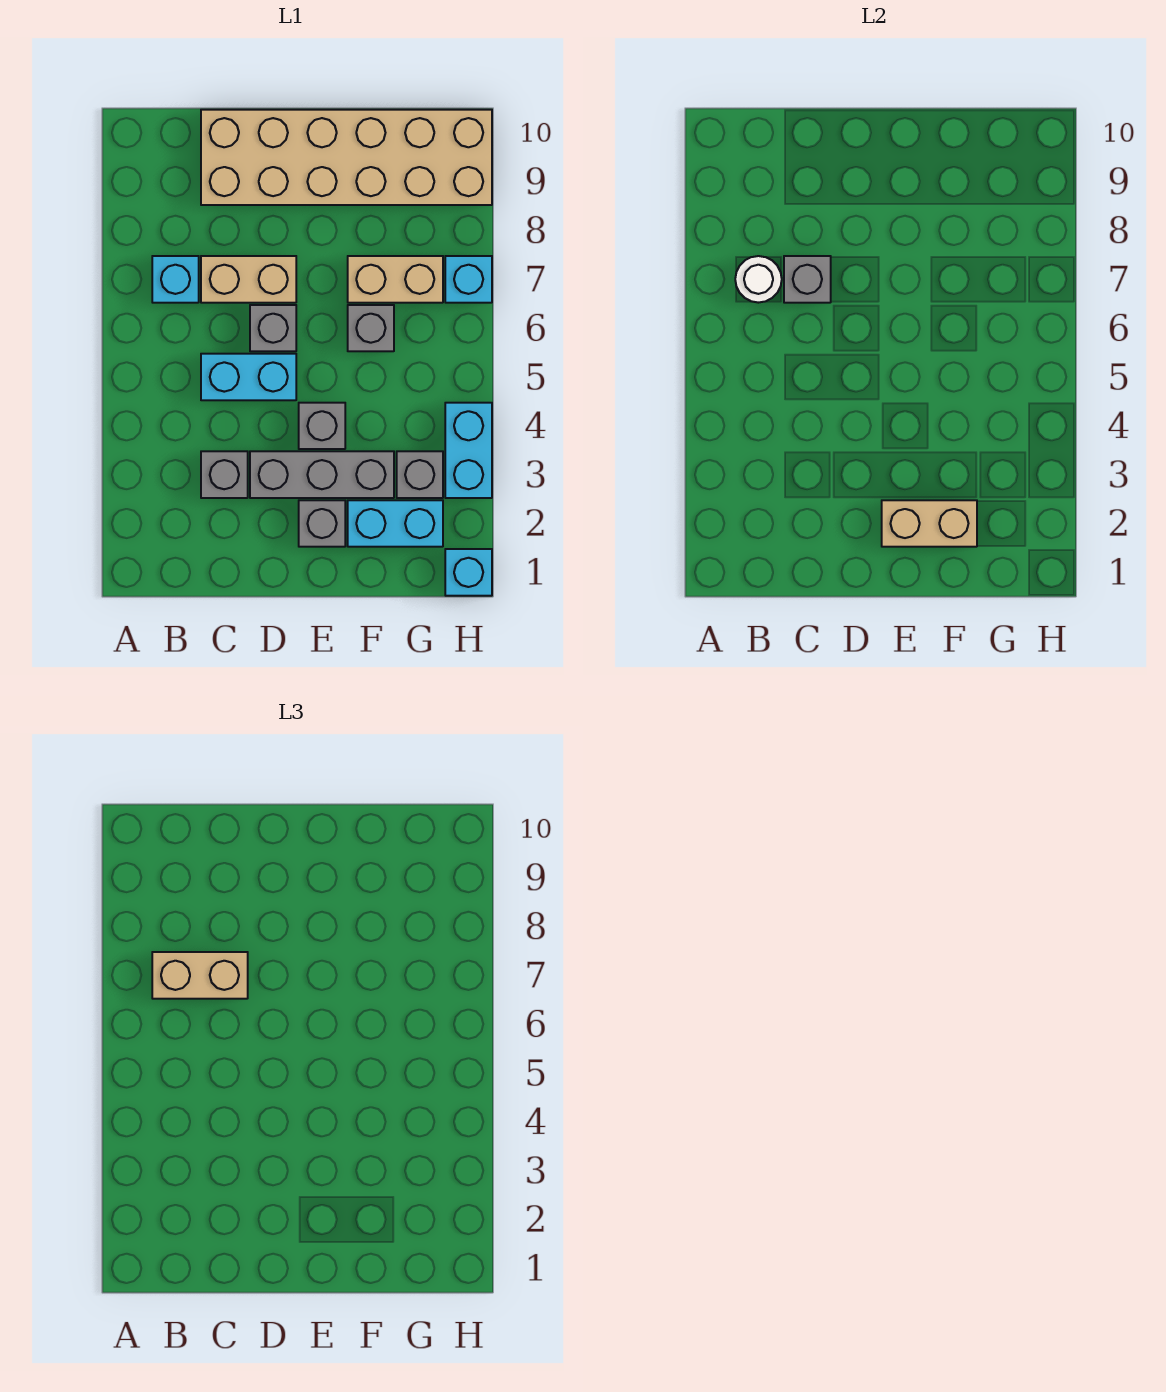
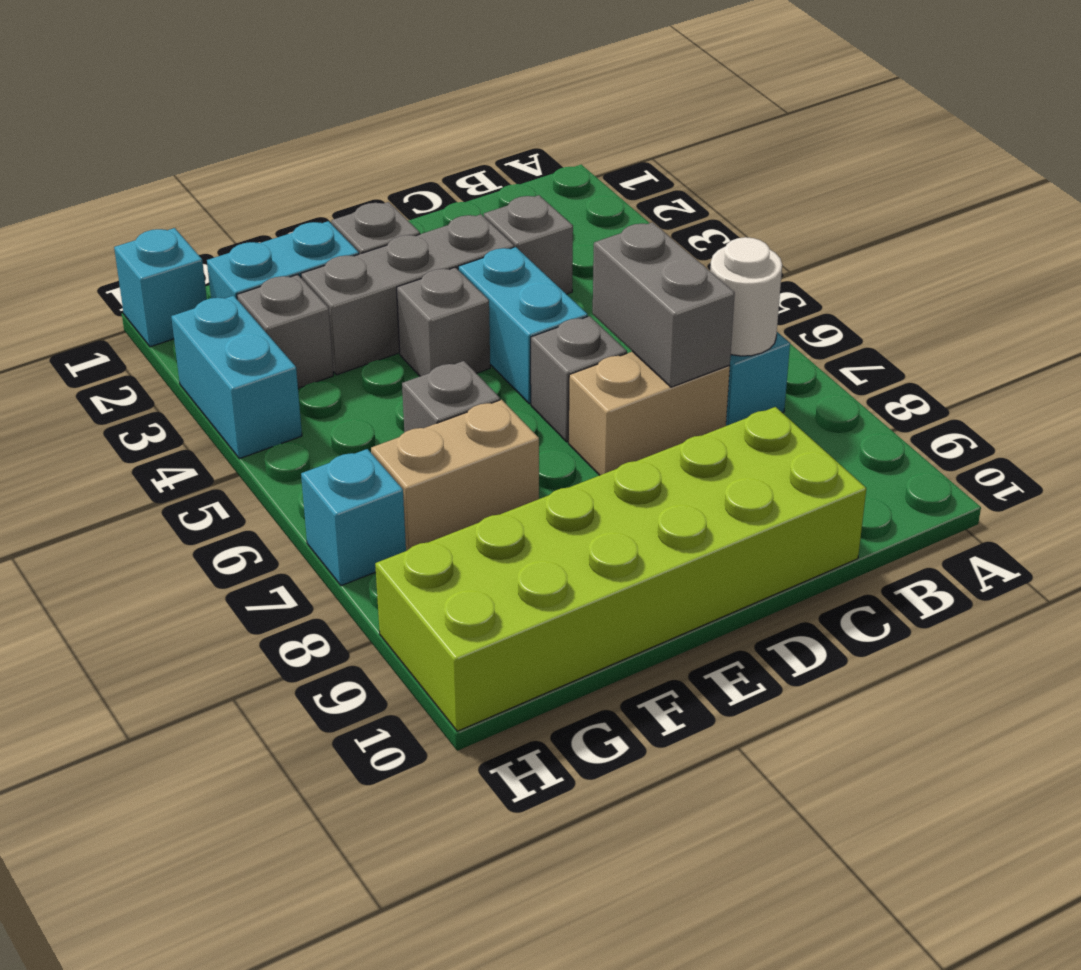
tan 1x2 brick [152,952,248,999] -> none
cyan 1x2 brick [201,354,296,400] -> cyan 1x2 brick turned to [458,247,588,404]
grey 1x1 brick [784,256,831,303] -> grey 1x2 brick [593,222,735,387]
tan 2x6 brick [201,110,492,205] -> lime 2x6 brick [375,407,866,731]
tan 1x2 brick [882,500,977,547] -> none

